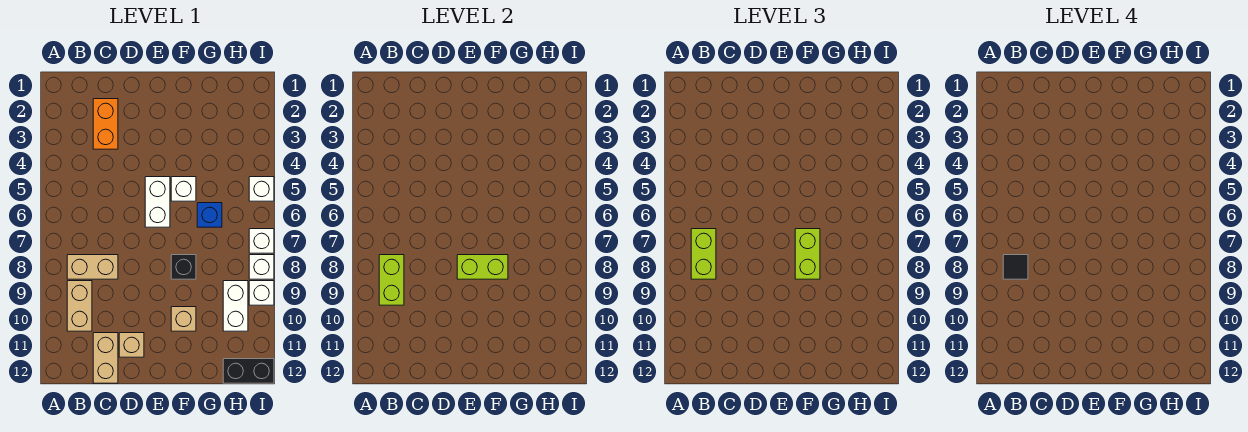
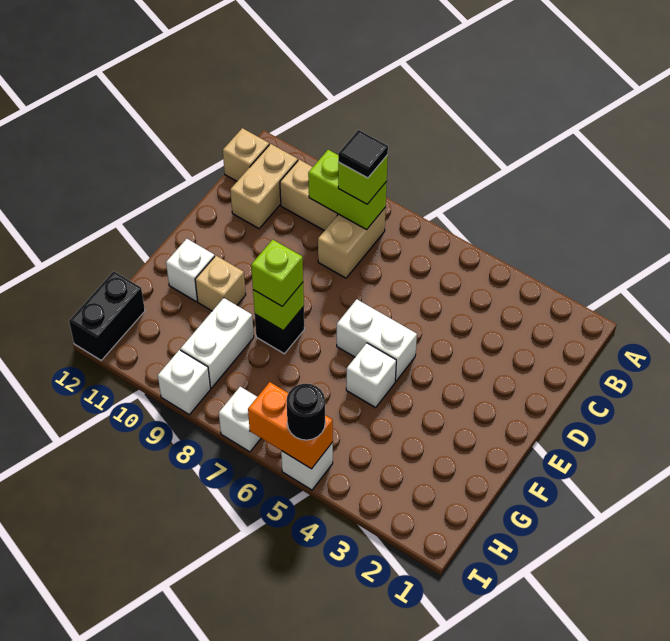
lime 1x2 brick [691,229,716,279] -> lime 1x1 brick [338,155,388,204]
orange 1x2 brick [93,99,118,149] -> orange 1x2 brick moved to [248,382,333,469]
tan 1x2 brick [93,333,118,383] -> tan 1x2 brick turned to [230,144,298,229]
tan 1x1 brick [119,333,144,357] -> tan 1x1 brick moved to [223,128,269,181]
lime 1x2 brick [457,255,508,279] -> lime 1x1 brick [253,282,304,331]
lime 1x2 brick [795,229,820,279] -> lime 1x1 brick [251,240,303,306]
blue 1x1 brick [197,203,222,227] -> none
white 1x2 brick [223,281,248,331] -> white 1x2 brick turned to [181,298,254,388]
none -> black 1x1 round brick [286,384,325,440]
white 1x1 brick [249,255,274,279] -> white 1x1 brick moved to [166,239,215,301]

